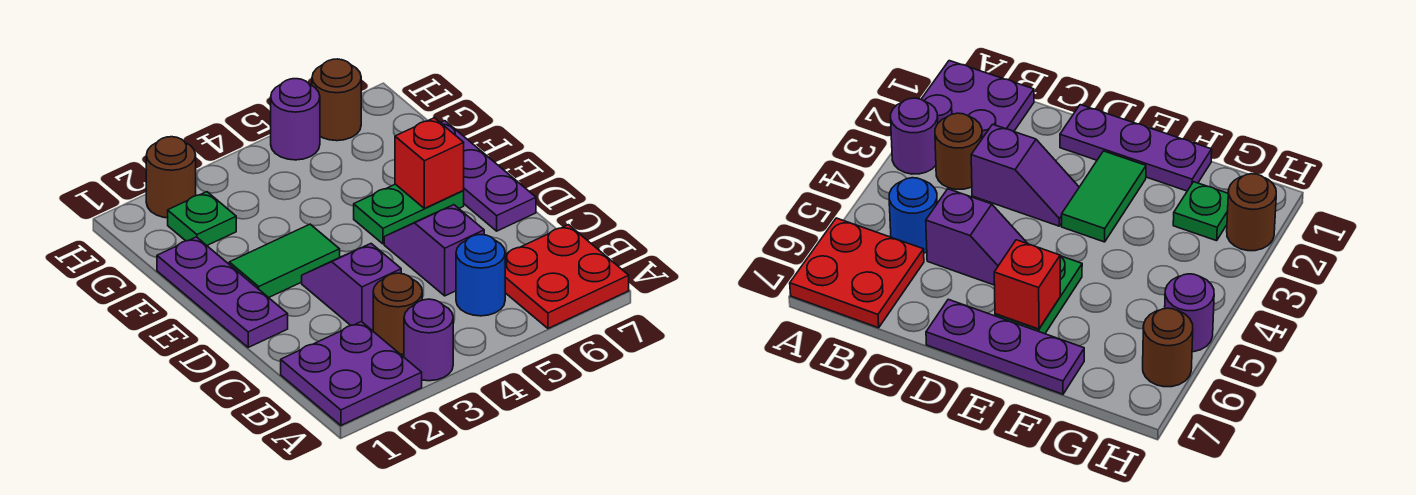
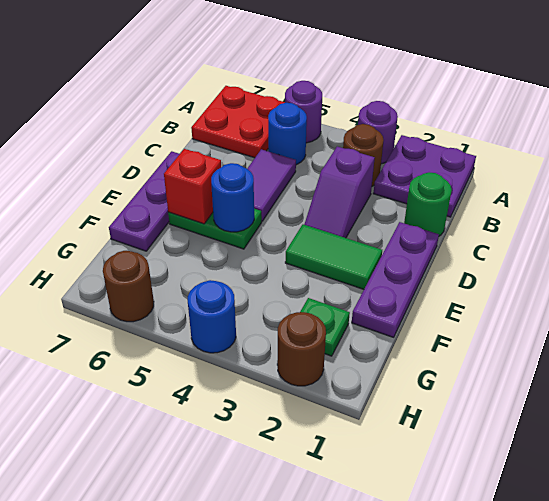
none -> green 1x1 round brick [404,172,452,236]
purple 1x2 slope [384,205,484,296] -> purple 1x2 tile [247,149,296,221]
none -> blue 1x1 round brick [211,163,254,232]
none -> blue 1x1 round brick [188,280,236,353]
purple 1x1 round brick [271,79,320,160] -> purple 1x1 round brick moved to [285,81,322,143]

